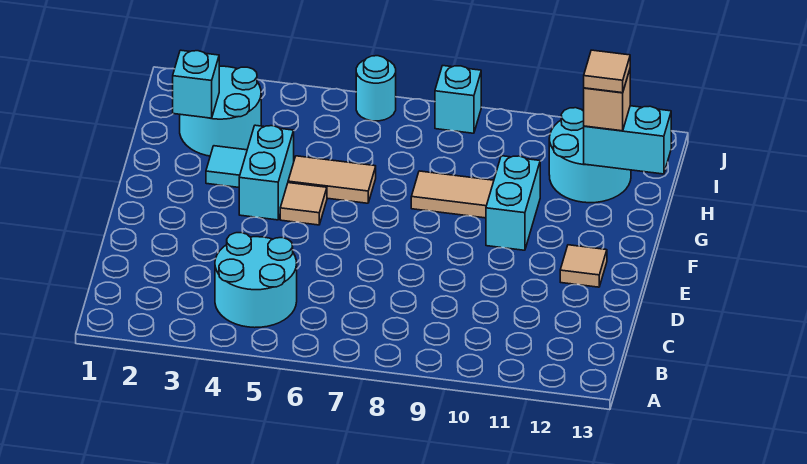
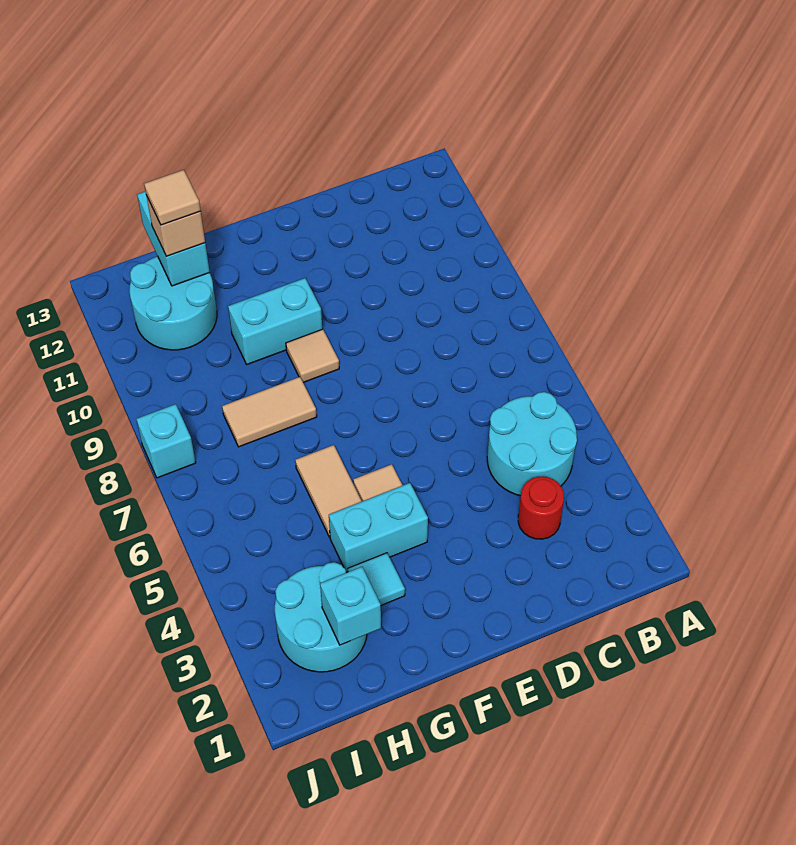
none -> red 1x1 round brick [518,477,564,539]
tan 1x1 tile [560,245,607,287] -> tan 1x1 tile moved to [286,329,339,383]
tan 1x2 tile [411,171,494,218] -> tan 1x2 tile turned to [222,377,317,447]
cyan 1x1 round brick [356,56,396,121] -> none

